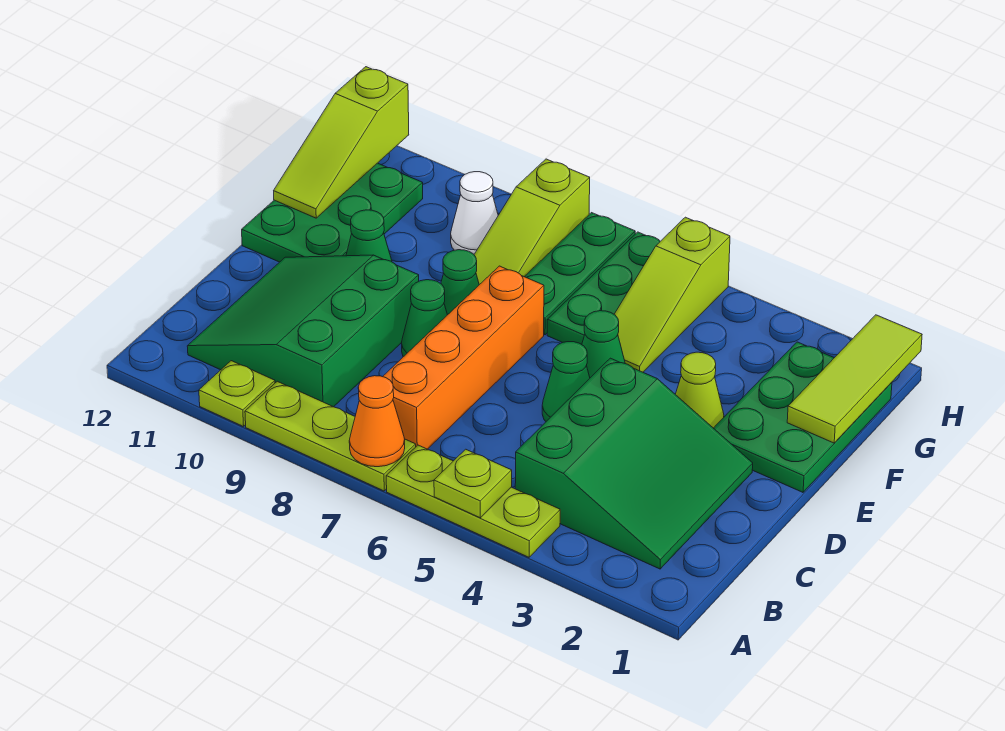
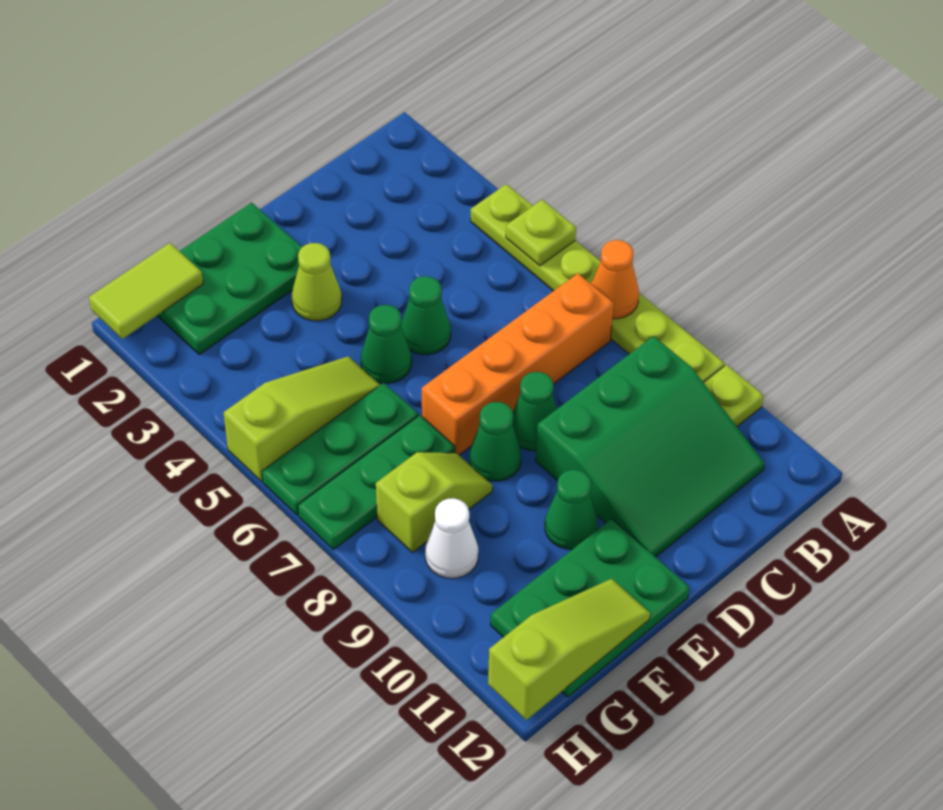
green 3x3 slope [515,358,753,569] -> none
lime 1x3 tile [787,315,922,443] -> lime 1x2 tile [89,243,203,339]
lime 1x3 slope [474,159,590,285] -> lime 1x2 slope [376,452,492,552]

